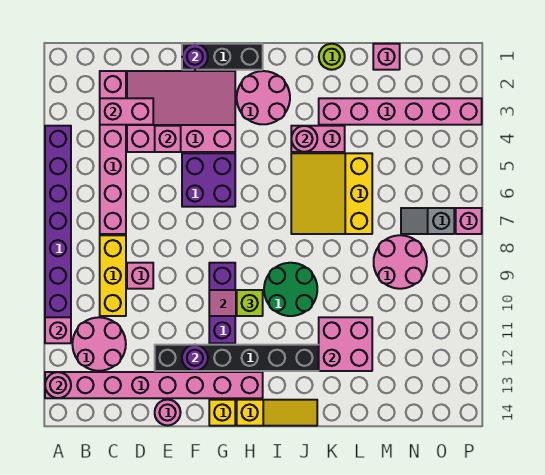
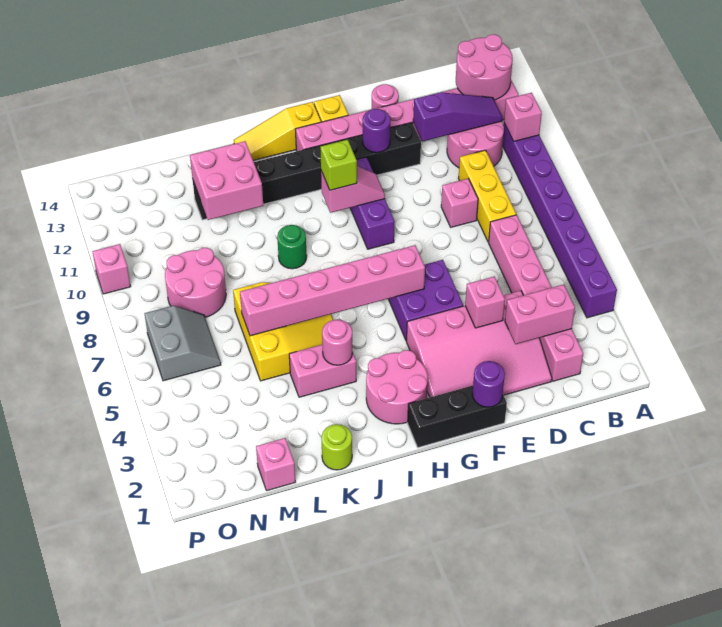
pink 1x1 round brick [45,372,71,398] -> pink 2x2 round brick [456,34,513,100]
none -> purple 1x3 slope [413,92,502,141]
green 2x2 round brick [264,263,317,316] -> green 1x1 round brick [277,225,307,269]
pink 1x6 brick [319,98,482,125] -> pink 1x6 brick moved to [240,245,425,336]
grey 1x2 slope [401,208,454,234] -> grey 2x2 slope [144,306,221,381]
pink 1x1 brick [456,208,482,234] -> pink 1x1 brick moved to [92,244,131,294]

